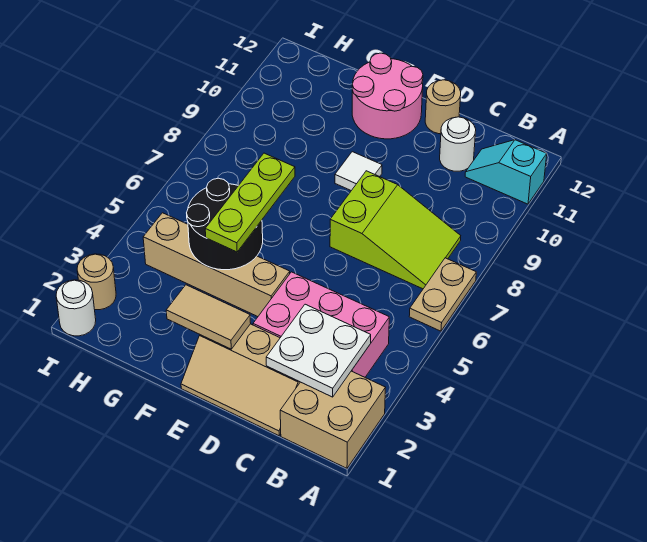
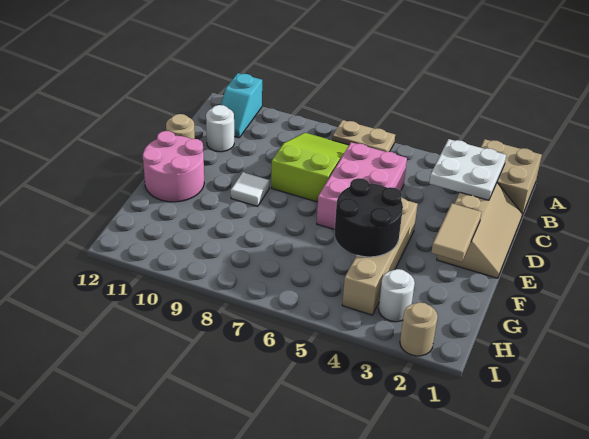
pink 2x3 brick [253,272,389,377] -> pink 2x3 brick moved to [317,142,407,230]
lime 1x3 plate [205,153,295,252] -> none
white 1x1 round brick [56,280,96,336] -> white 1x1 round brick moved to [379,269,415,322]

